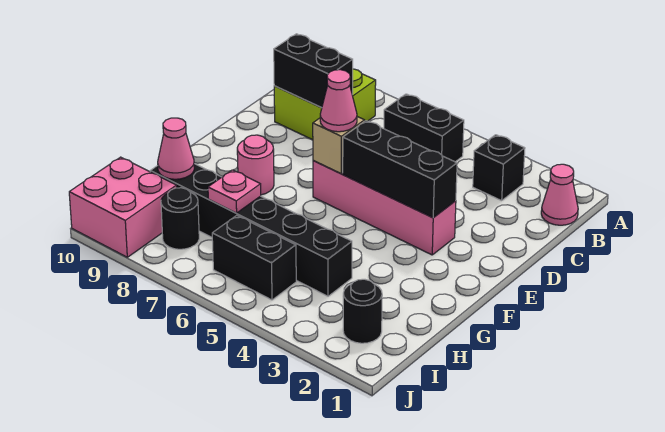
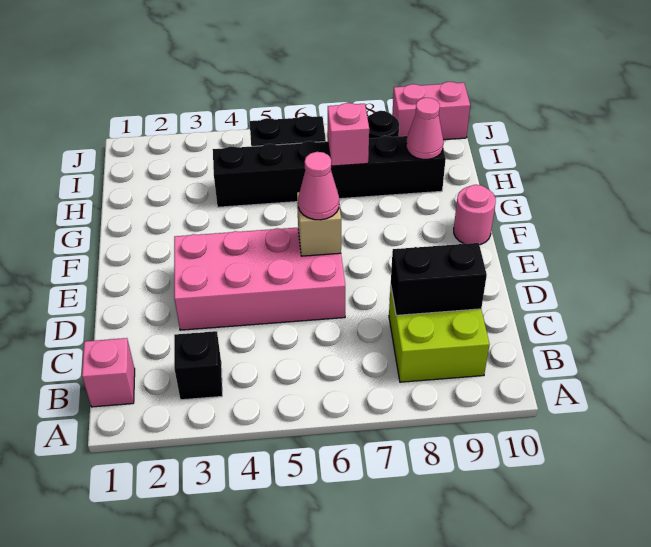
pink 1x1 cone [541,164,578,225] -> pink 1x1 brick [82,338,135,407]
black 1x2 brick [384,94,464,162] -> none
pink 1x4 brick [313,160,456,255] -> pink 2x4 brick [174,228,345,330]
black 1x3 brick [343,121,457,218] -> none
pink 1x1 round brick [237,135,274,195] -> pink 1x1 round brick moved to [454,185,496,245]
pink 1x1 plate [208,170,261,213] -> pink 1x1 brick [328,103,369,166]
black 1x1 round brick [343,279,382,343] -> none
pink 2x2 brick [69,157,177,257] -> pink 1x2 brick [392,82,470,140]

